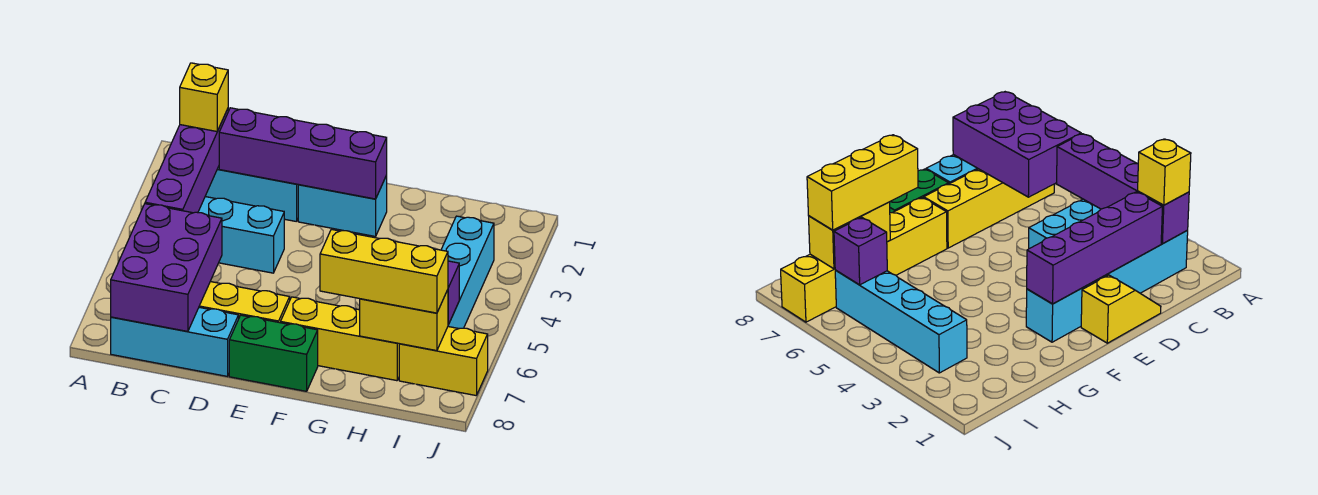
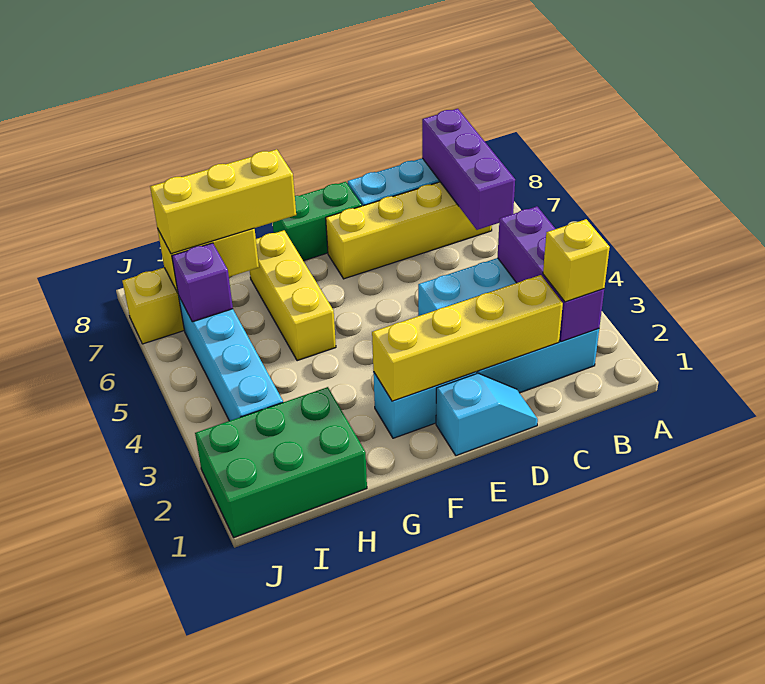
purple 1x4 brick [145,109,228,213] -> purple 1x3 brick [498,206,604,342]
purple 2x3 brick [111,204,222,332] -> purple 1x3 brick [422,109,515,230]
purple 1x4 brick [219,108,387,199] -> yellow 1x4 brick [372,275,563,401]
yellow 1x2 slope [1081,275,1161,343] -> cyan 1x2 slope [436,373,538,456]
yellow 1x3 brick [281,297,399,381] -> yellow 1x3 brick turned to [250,230,336,361]
none -> green 2x3 brick [195,387,367,537]

